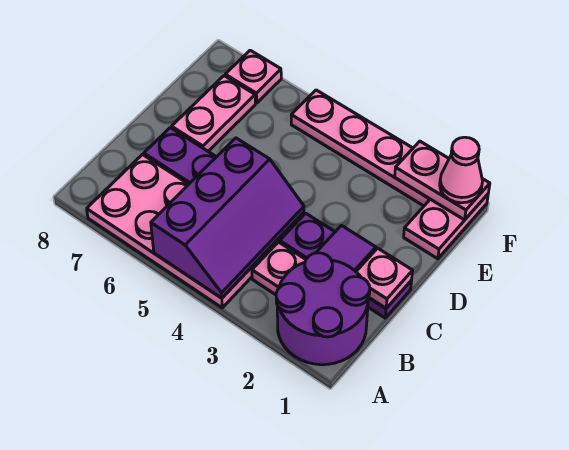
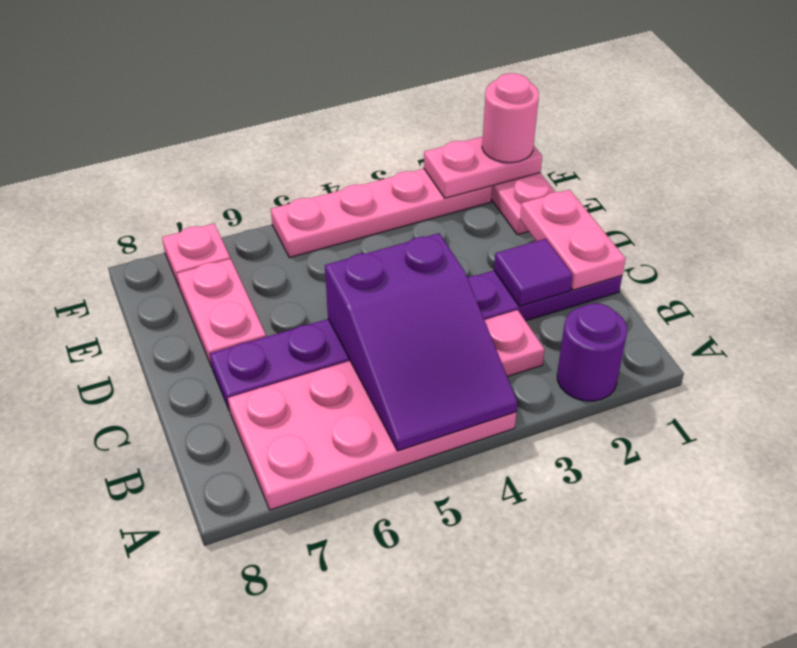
purple 2x2 round brick [276,253,370,365] -> purple 1x1 round brick [557,303,627,401]
purple 2x3 slope [151,138,304,298] -> purple 2x3 slope turned to [325,233,518,451]
pink 1x1 plate [356,248,413,308] -> pink 1x2 plate [520,190,625,290]
pink 1x1 cone [440,137,483,203] -> pink 1x1 round brick [482,73,539,163]

